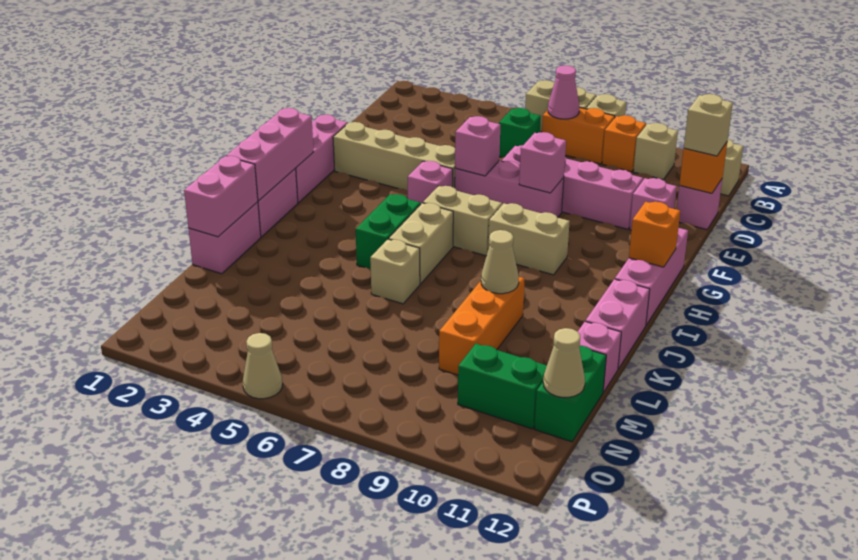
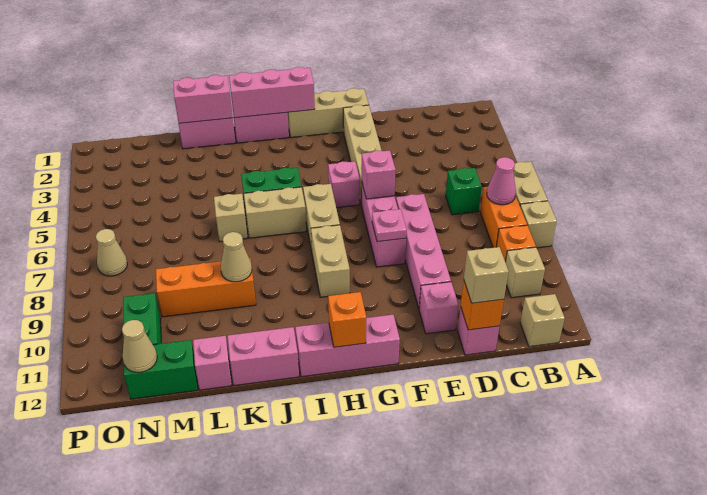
pink 1x3 brick [295,115,348,203] -> tan 1x3 brick [288,88,369,137]
pink 1x1 brick [519,132,566,193] -> pink 1x1 plate [372,209,407,242]
tan 1x1 cone [243,333,283,399] -> tan 1x1 cone moved to [96,229,127,276]

